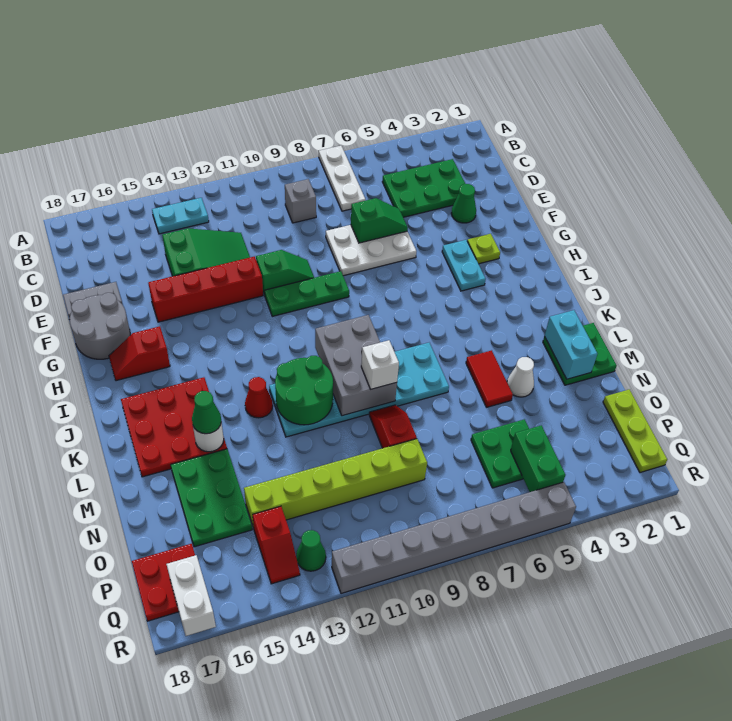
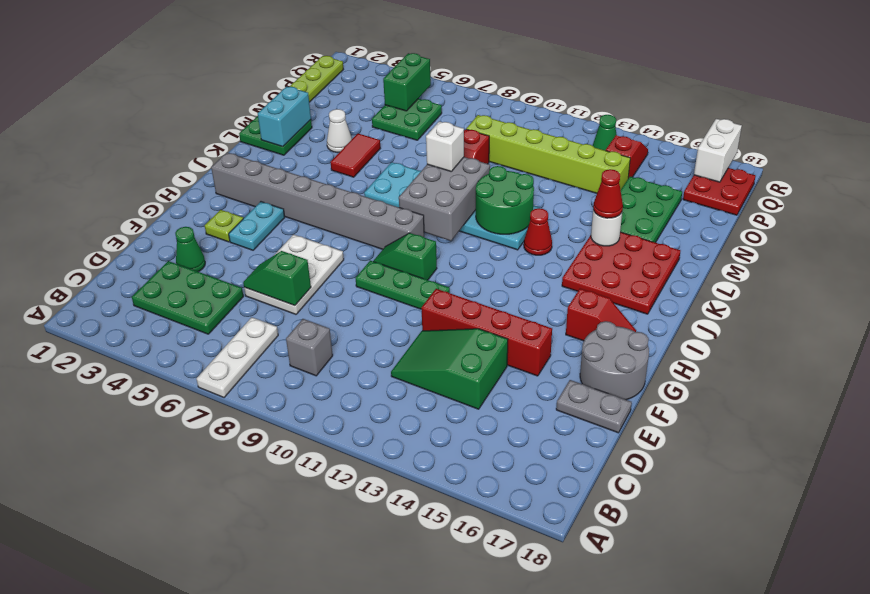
cyan 1x2 plate [152,198,209,234] -> none
white 2x3 plate [326,225,416,276] -> white 2x3 plate turned to [244,235,344,314]
green 1x2 slope [256,250,314,295] -> green 1x2 slope moved to [373,233,437,280]
green 1x1 cone [192,391,221,434] -> red 1x1 cone [593,169,623,218]
grey 1x8 brick [332,482,576,594] -> grey 1x8 brick moved to [211,153,424,249]

